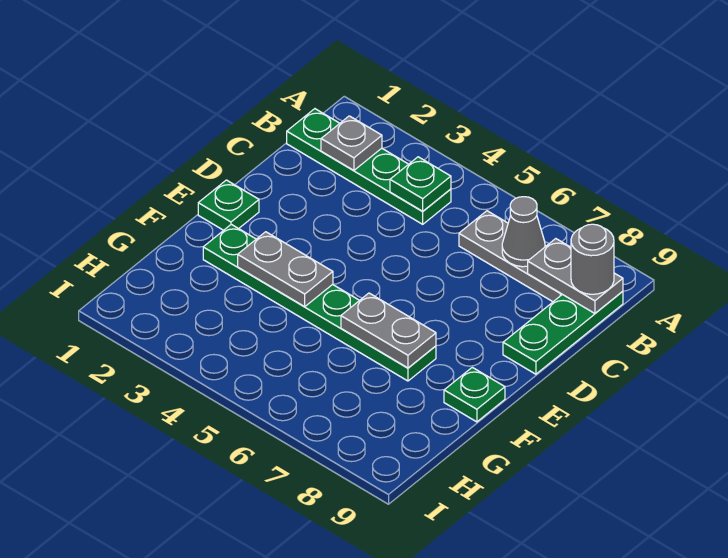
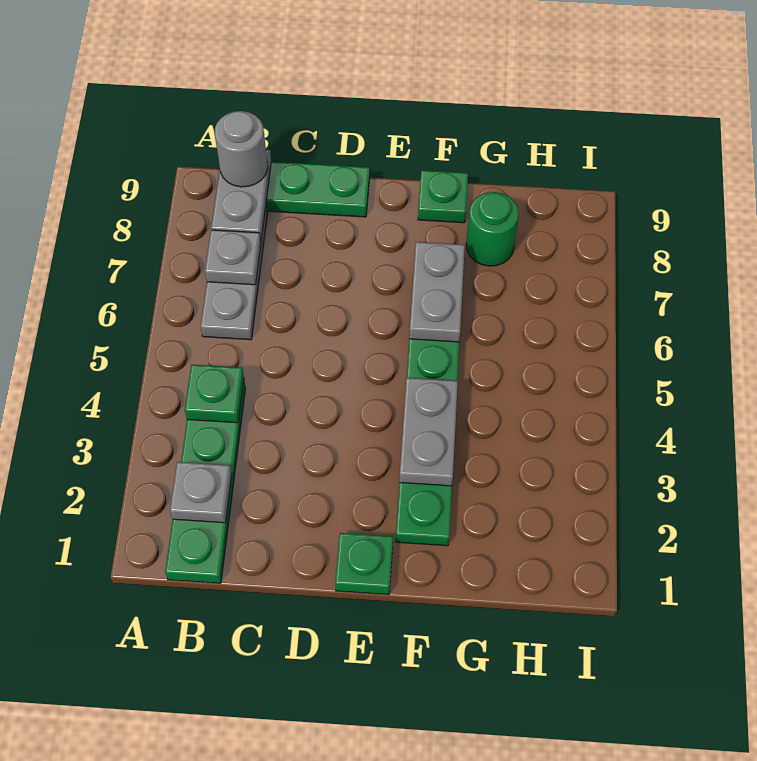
grey 1x1 cone [502,197,545,267] -> grey 1x1 plate [205,230,261,285]
none -> green 1x1 round brick [466,192,519,266]

